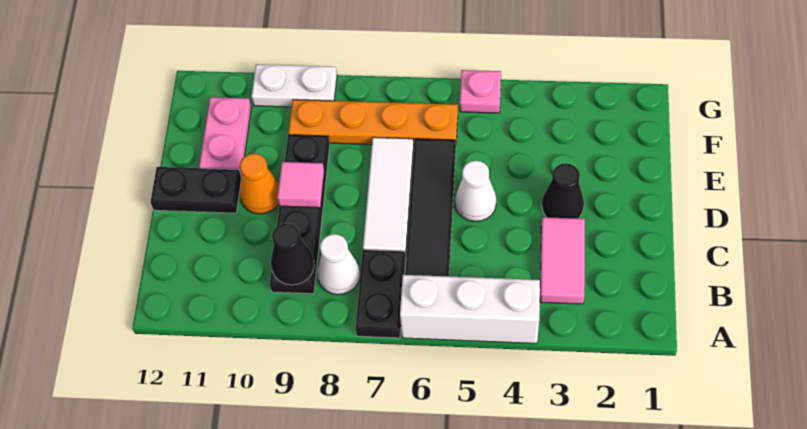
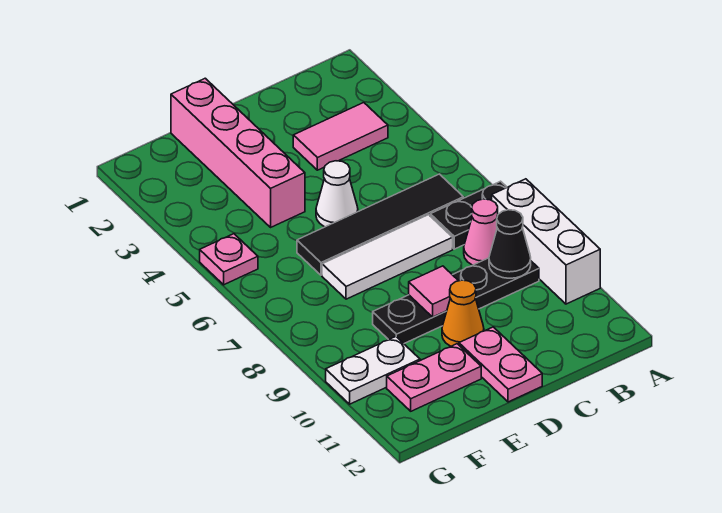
white 1x3 brick [400,275,540,344] -> white 1x3 brick moved to [492,179,600,304]
white 1x1 cone [317,234,360,295] -> pink 1x1 cone [464,199,498,265]
black 1x1 cone [542,163,584,219] -> none
black 1x2 plate [151,167,241,213] -> pink 1x2 plate [459,327,542,402]
none -> pink 1x4 brick [171,78,305,227]
orange 1x4 plate [289,100,458,146] -> none
white 1x2 plate [251,64,337,107] -> white 1x2 plate turned to [326,337,420,404]

